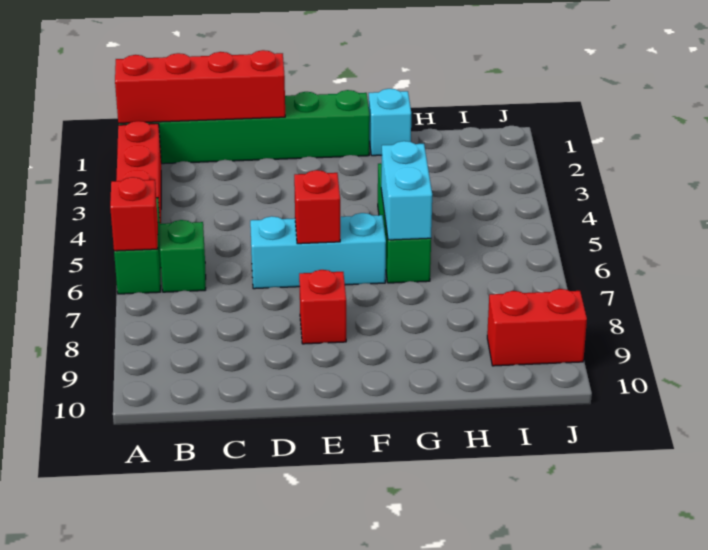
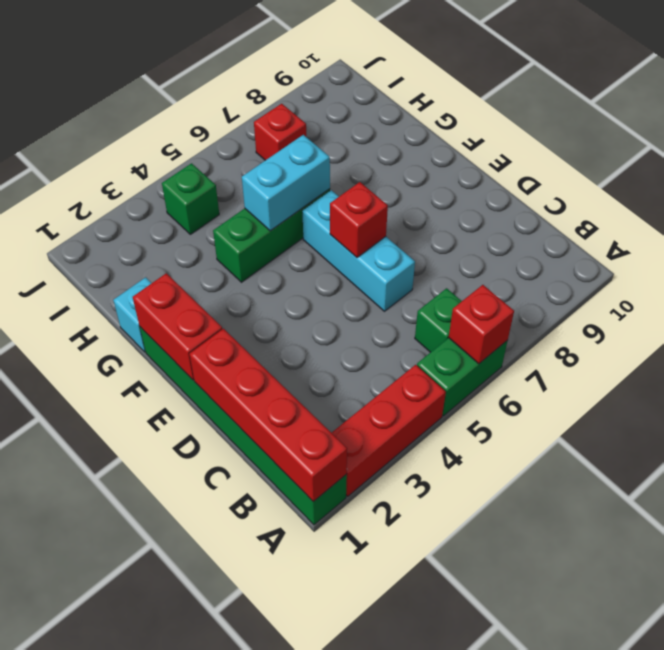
red 1x1 brick [299,270,346,344] -> red 1x1 brick moved to [254,104,306,160]
none -> green 1x1 brick [162,163,219,234]
red 1x2 brick [487,289,587,366] -> red 1x2 brick moved to [133,273,222,380]

